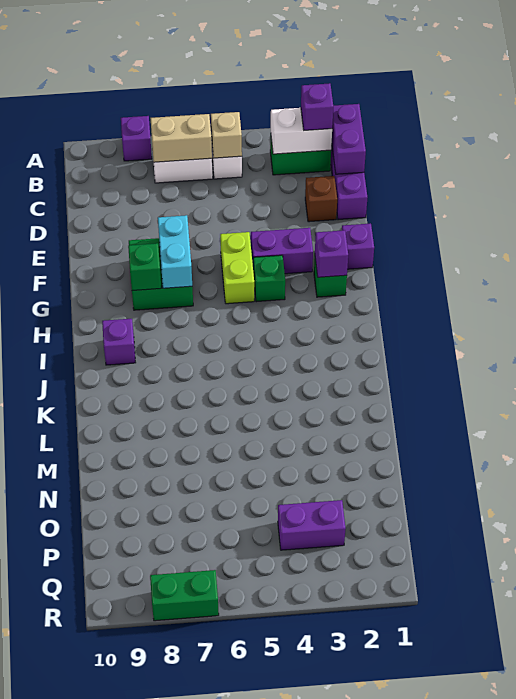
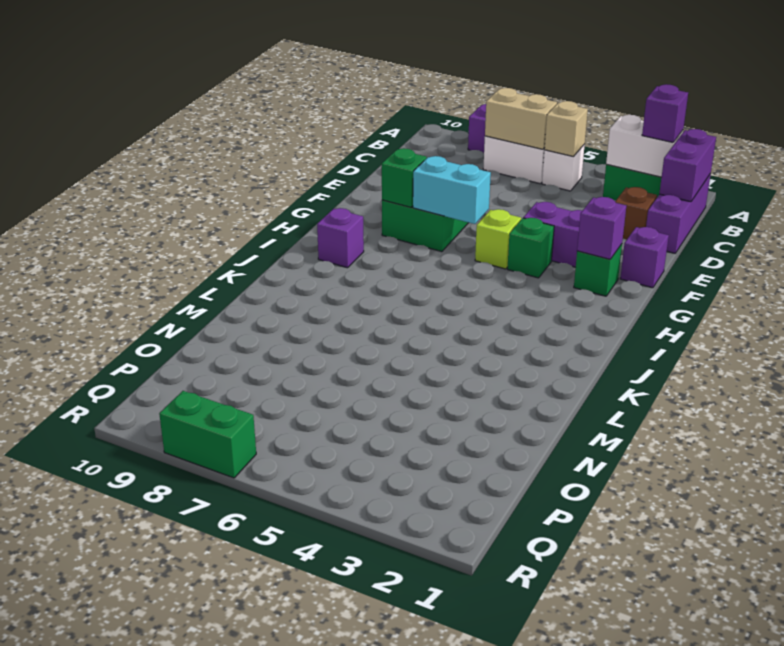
lime 1x2 brick [220,232,254,304] -> lime 1x1 brick [475,209,521,269]
cyan 1x2 brick [158,215,192,288] -> cyan 1x2 brick turned to [413,156,491,224]
purple 1x2 brick [278,500,346,550] -> none

